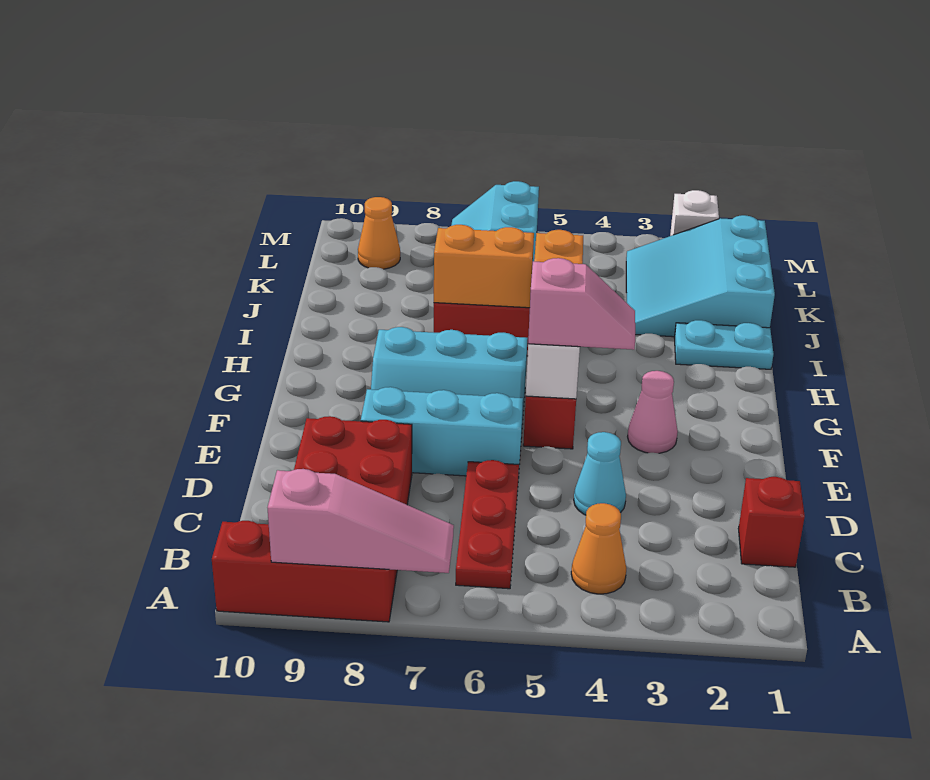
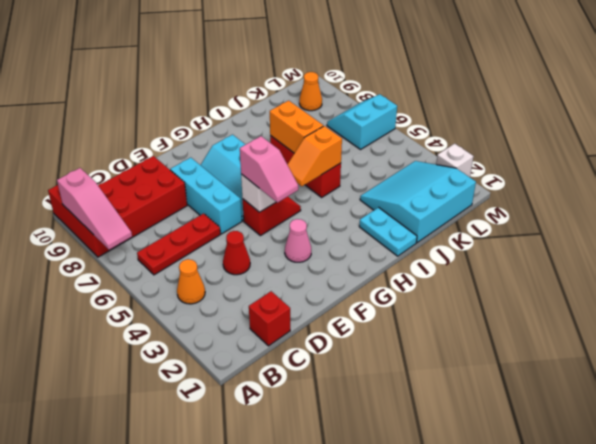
cyan 1x1 cone [574,432,626,515] -> red 1x1 cone [223,231,250,275]

